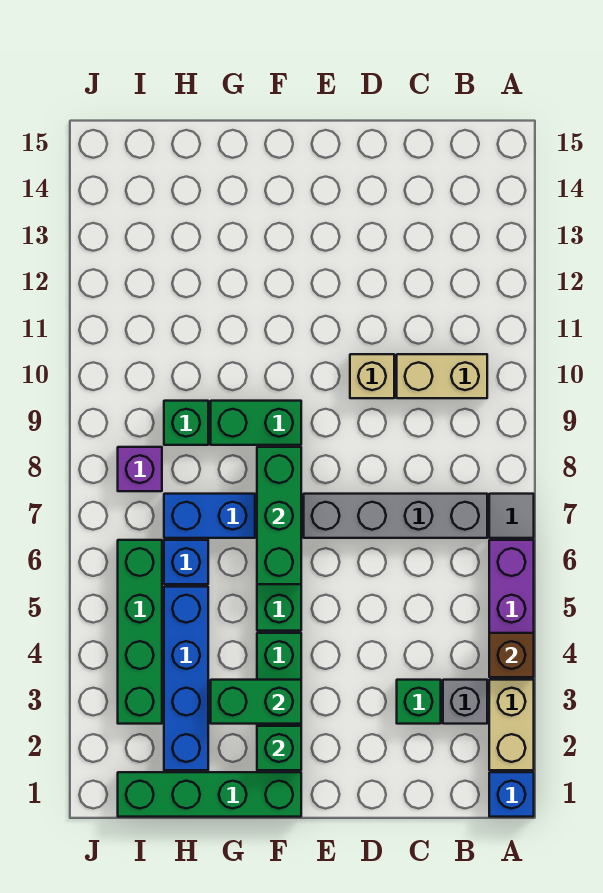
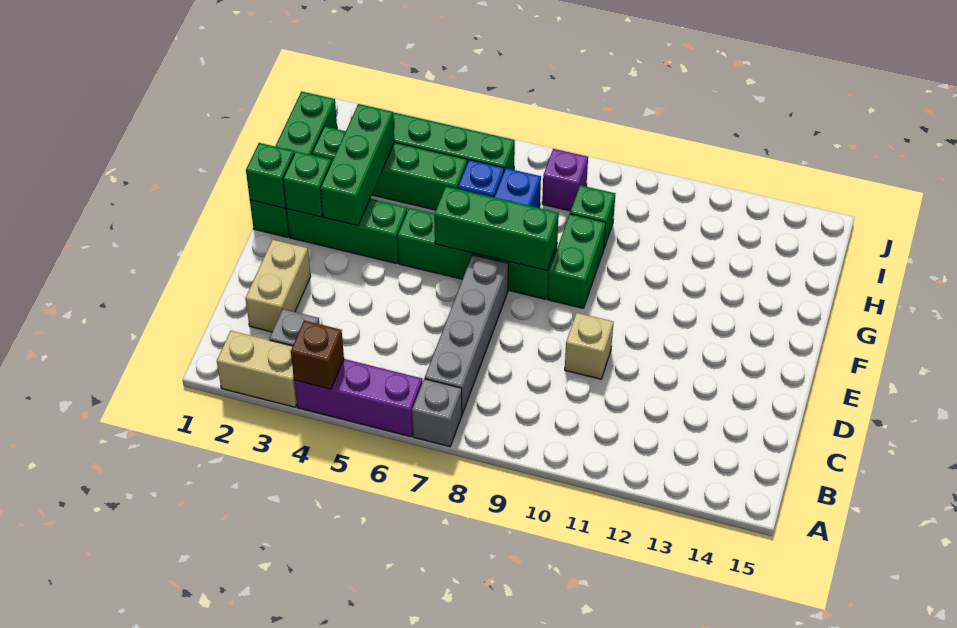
blue 1x1 brick [489,772,534,817] -> none
grey 1x1 tile [489,494,534,538] -> grey 1x1 brick [412,379,462,447]
tan 1x2 brick [397,354,487,398] -> tan 1x2 brick moved to [245,240,311,332]
green 1x1 brick [397,680,441,724] -> green 1x1 brick moved to [246,143,294,208]
green 1x2 brick [211,680,301,724] -> green 1x3 brick [321,104,394,226]
blue 1x4 brick [164,587,208,770] -> green 1x4 brick [312,126,467,210]

